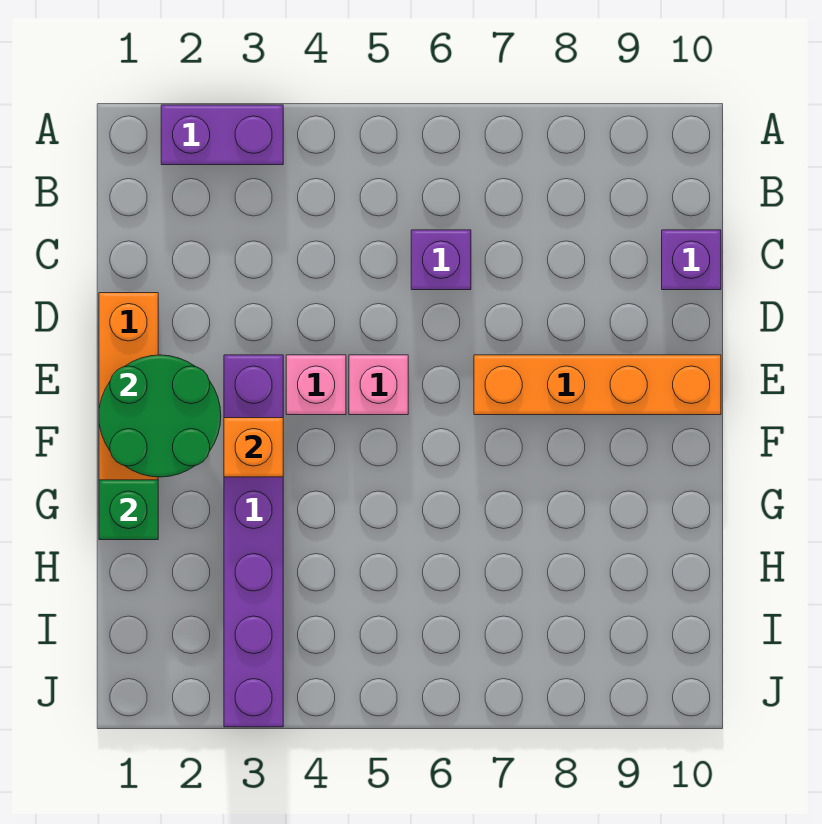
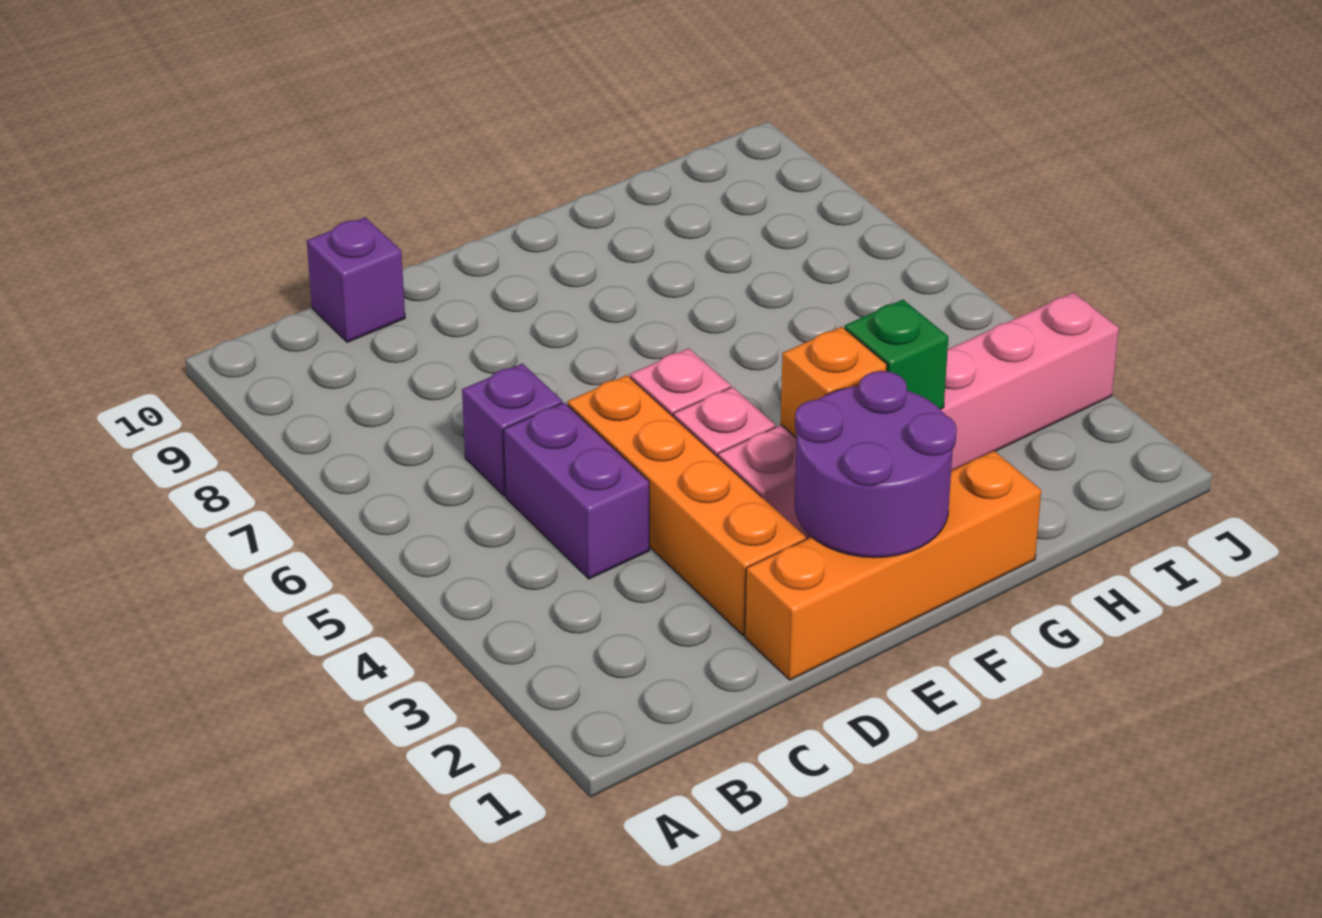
purple 1x2 brick [161,105,283,165] -> purple 1x2 brick moved to [503,403,649,579]
green 2x2 round brick [99,355,221,477] -> purple 2x2 round brick [795,371,957,558]
purple 1x6 brick [224,355,283,727] -> pink 1x6 brick [718,292,1119,540]
orange 1x4 brick [474,355,721,415] -> orange 1x4 brick moved to [567,375,806,635]
green 1x1 brick [99,480,158,540] -> green 1x1 brick moved to [845,300,948,409]

